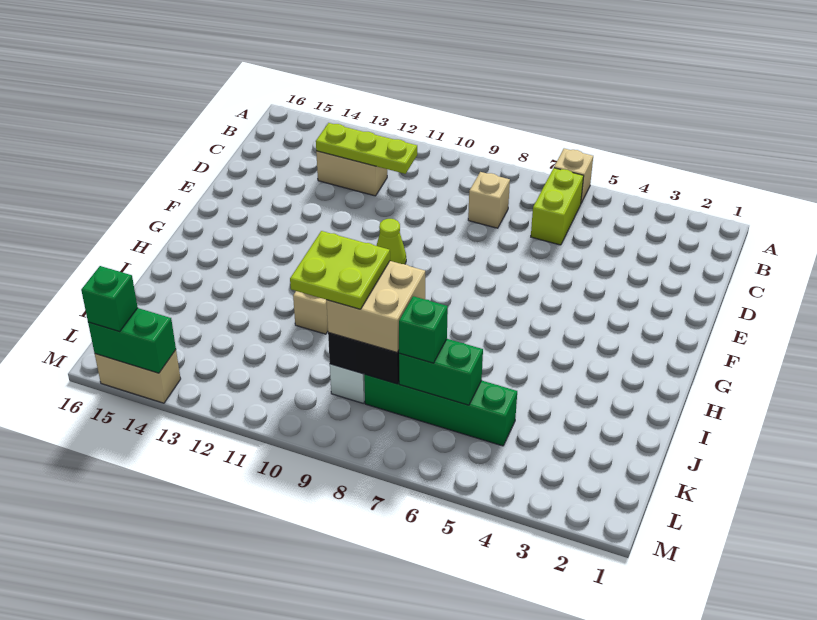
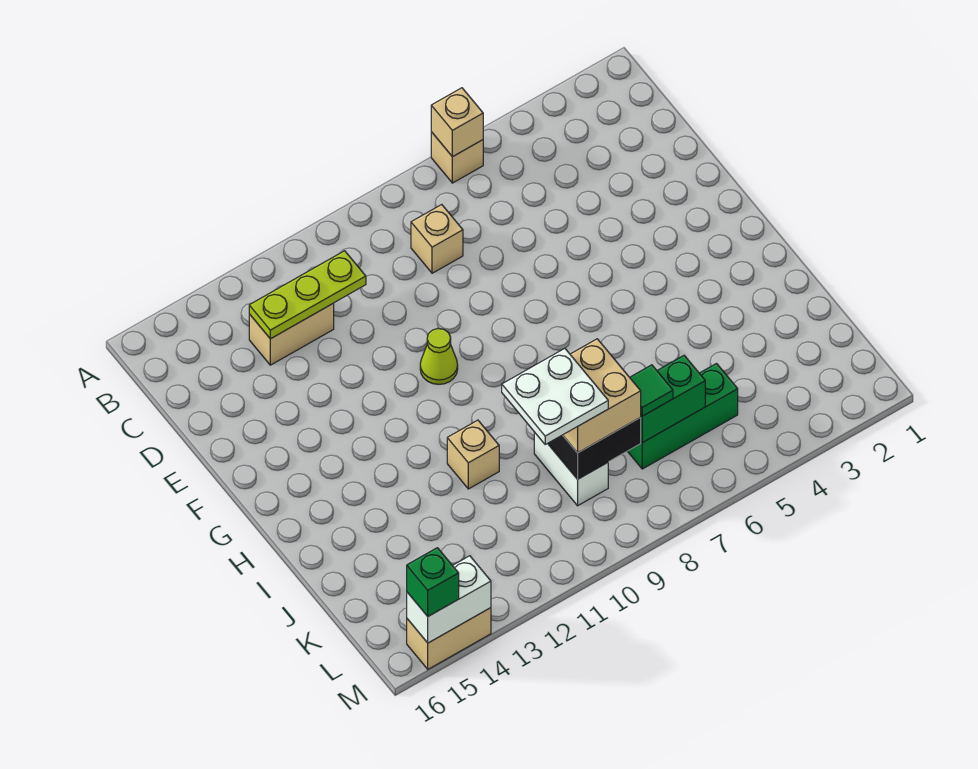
none -> tan 1x1 brick [431,88,483,157]
lime 1x2 brick [531,168,584,245] -> none
lime 2x2 plate [290,231,390,309] -> white 2x2 plate [502,348,608,444]
green 1x4 brick [364,374,517,446] -> green 1x3 brick [628,364,738,469]
green 1x1 brick [399,296,448,363] -> green 1x1 tile [630,365,673,416]
green 1x2 brick [88,308,176,373] -> white 1x2 brick [407,556,491,643]

